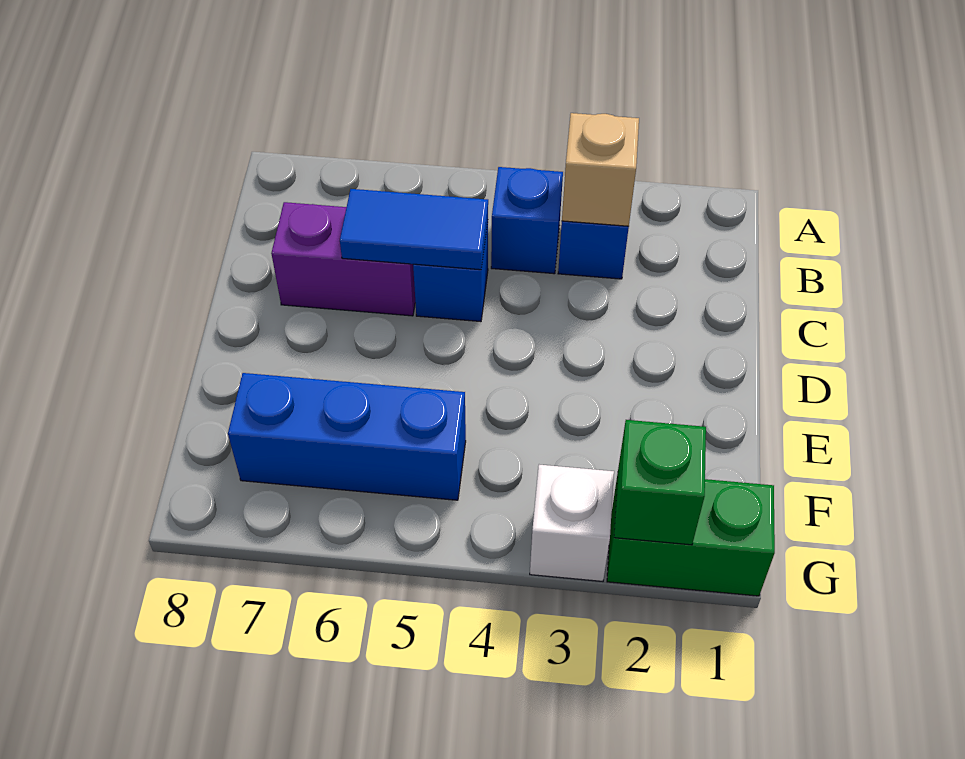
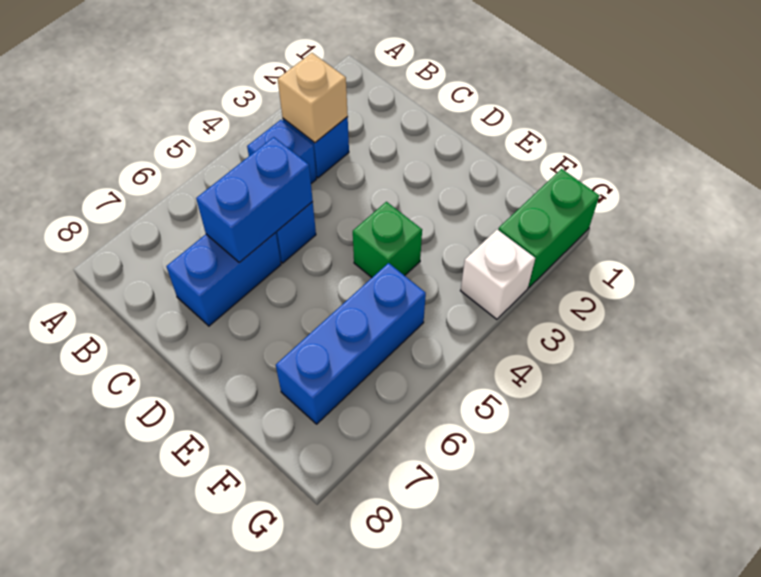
blue 1x2 tile [340,189,488,270] -> blue 1x2 brick [196,137,313,263]
purple 1x2 brick [271,202,415,316] -> blue 1x2 brick [166,233,281,326]
green 1x1 brick [614,420,706,545] -> green 1x1 brick moved to [353,202,422,277]

